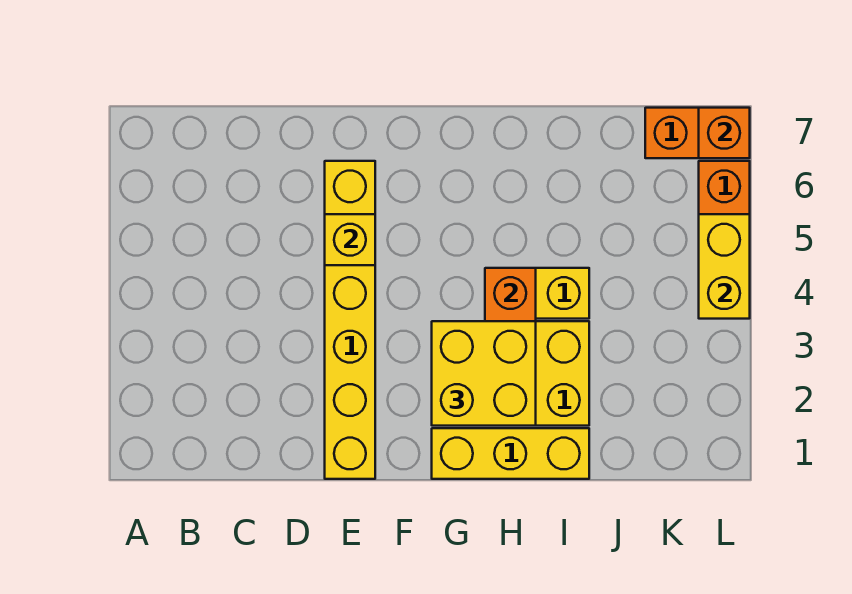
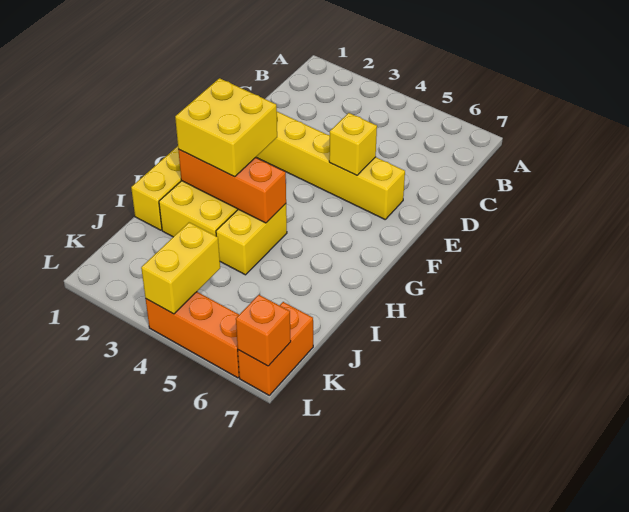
yellow 1x2 brick [699,214,750,319] -> yellow 1x2 brick turned to [141,222,220,314]

